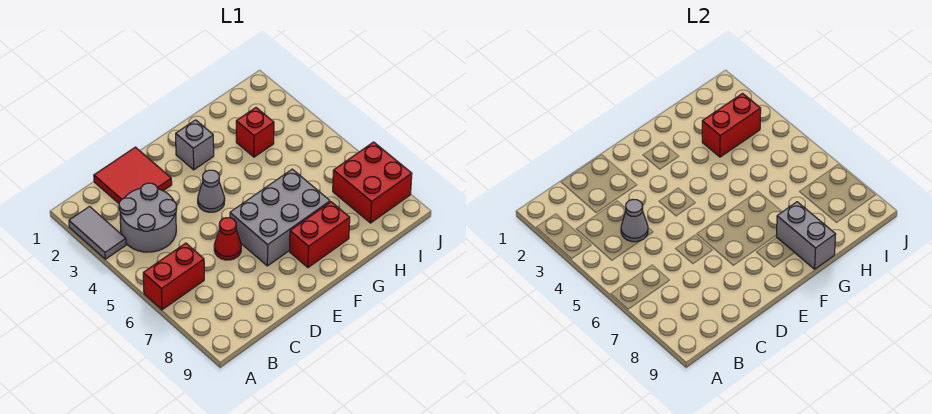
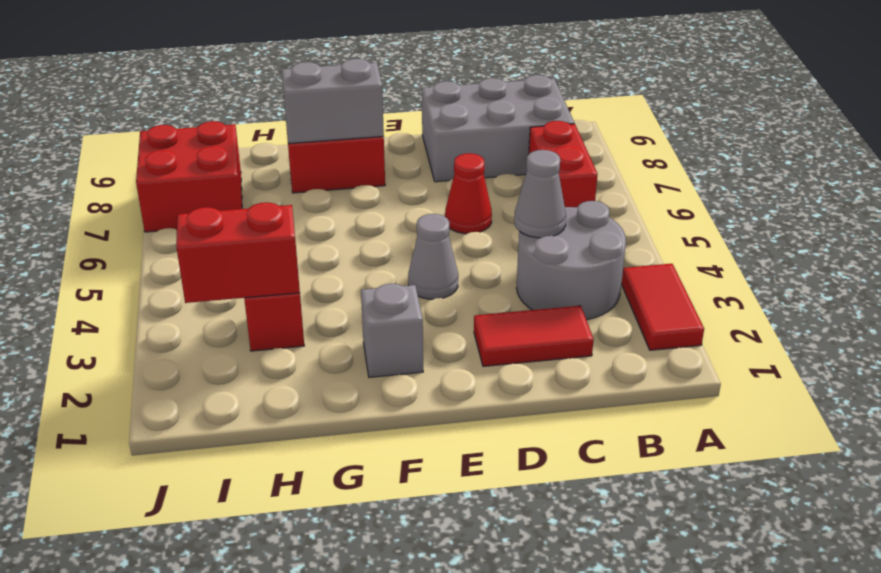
grey 1x2 tile [69,207,126,259] -> red 1x2 tile [621,264,704,350]
red 1x2 brick [143,243,204,310] -> red 1x2 brick turned to [529,121,598,207]
red 2x2 tile [94,147,172,203] -> red 1x2 tile [474,306,594,366]
grey 2x3 brick [230,169,330,266] -> grey 2x3 brick moved to [422,75,574,182]
grey 1x2 brick [776,202,836,269] -> grey 1x2 brick turned to [282,59,384,144]

